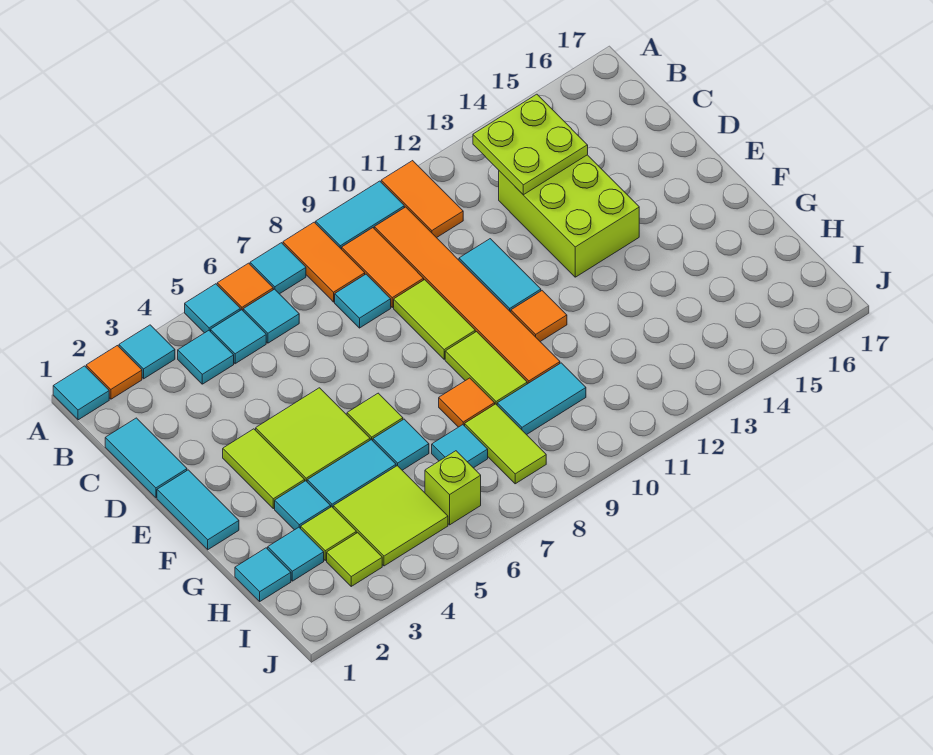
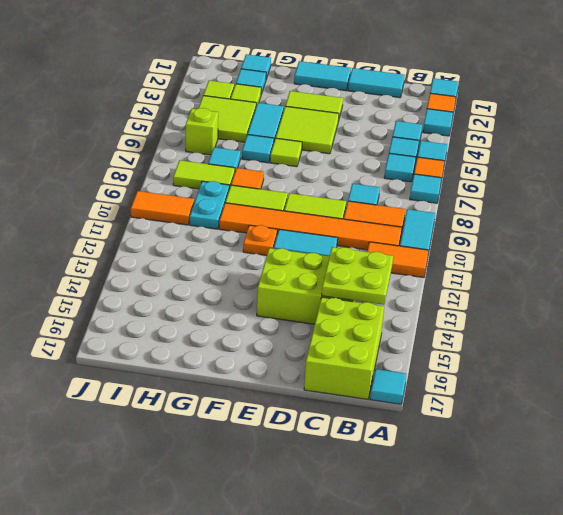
orange 1x2 tile [283,222,365,302] -> orange 1x2 tile moved to [131,191,194,225]
none -> lime 2x3 brick [304,297,384,399]
orange 1x1 tile [511,291,567,342] -> orange 1x1 plate [243,225,277,256]
cyan 1x1 tile [275,481,331,530] -> cyan 1x1 tile moved to [370,369,406,404]
cyan 1x2 tile [497,363,586,435] -> cyan 1x2 plate [190,181,229,229]

